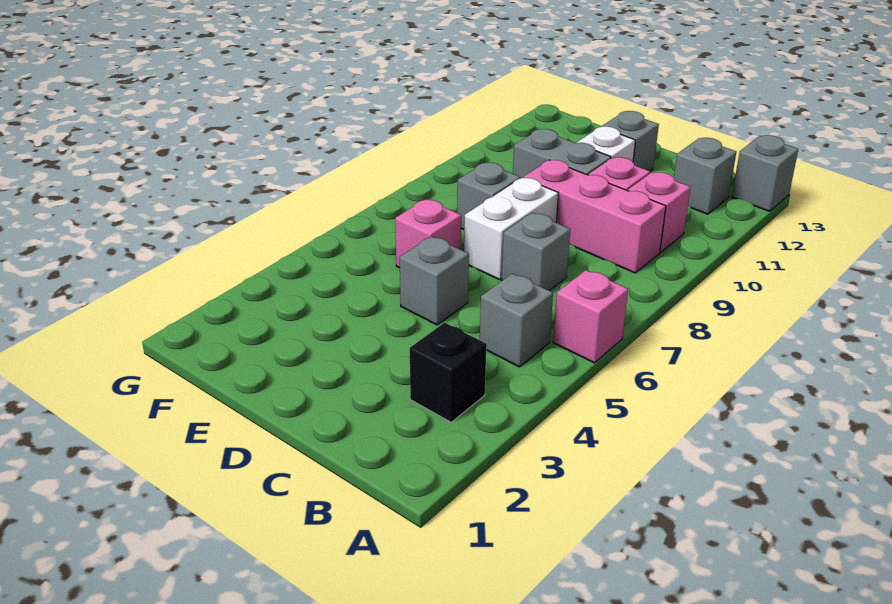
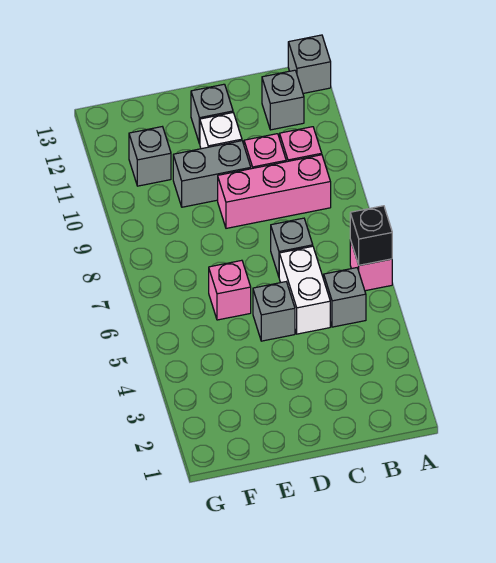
black 1x1 brick [410,323,487,422] -> black 1x1 brick moved to [350,206,392,265]
white 1x2 brick [464,178,558,280] -> white 1x2 brick moved to [279,246,330,334]
grey 1x1 brick [457,163,520,230] -> grey 1x1 brick moved to [129,127,171,186]

